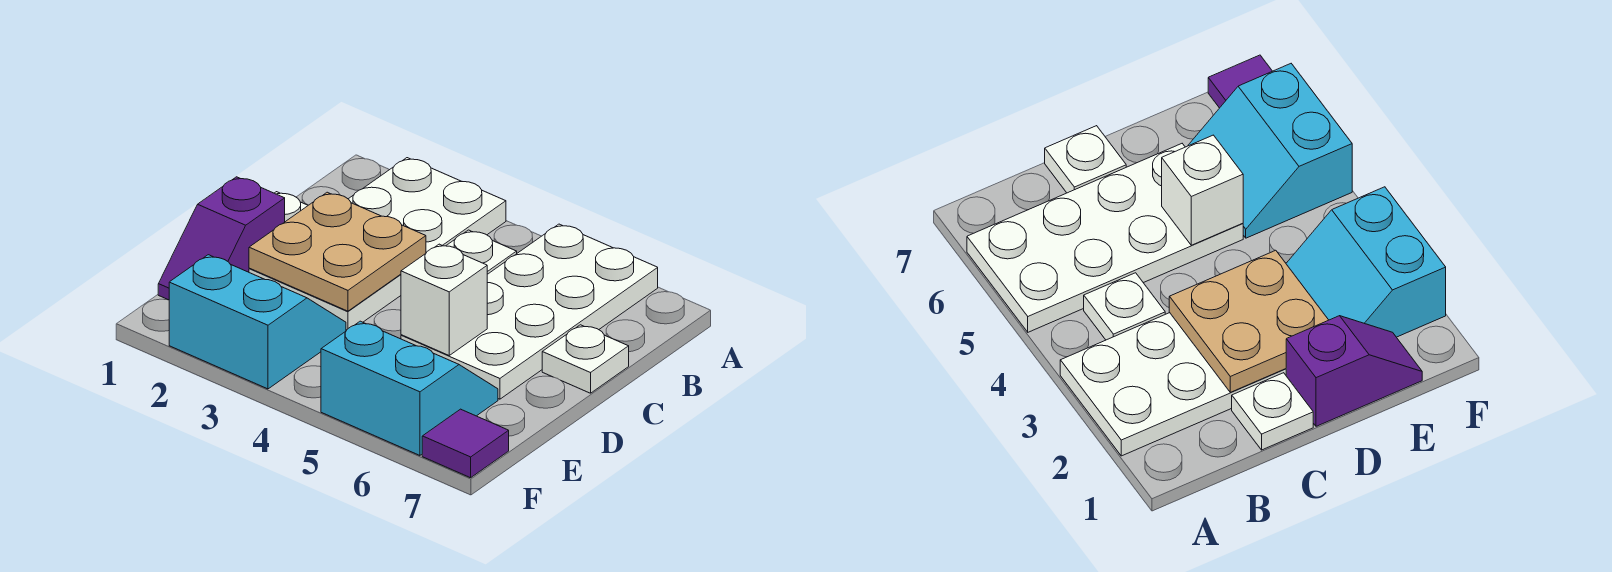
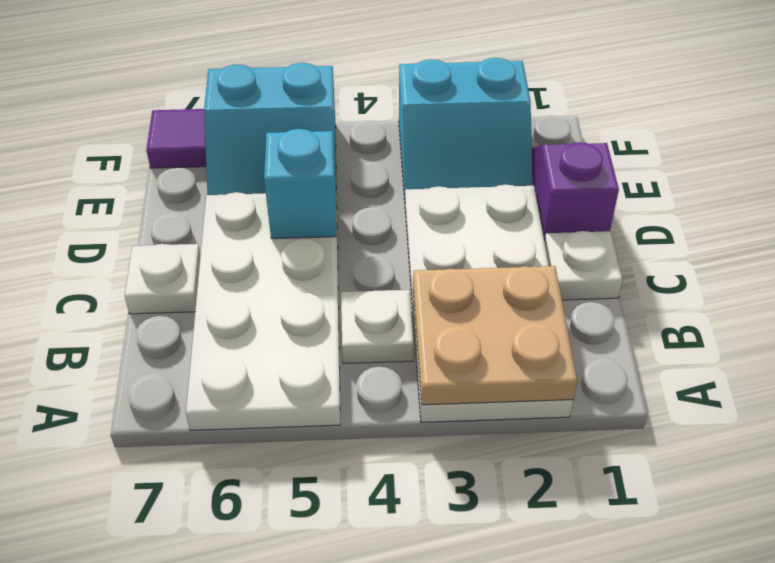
tan 2x2 plate [249,192,426,311] -> tan 2x2 plate moved to [413,266,577,405]
white 1x1 brick [401,244,487,355] -> cyan 1x1 brick [264,129,337,239]

